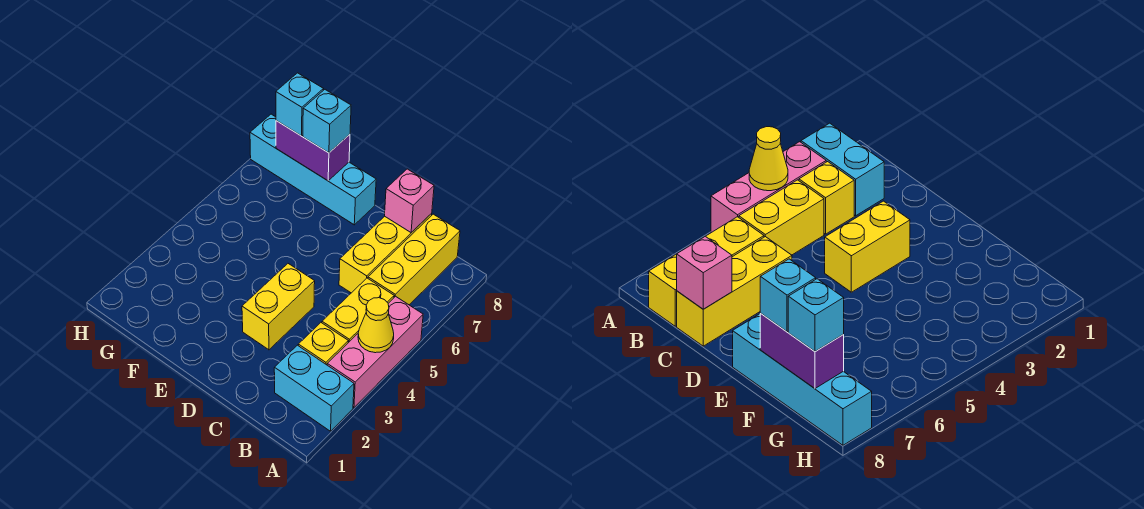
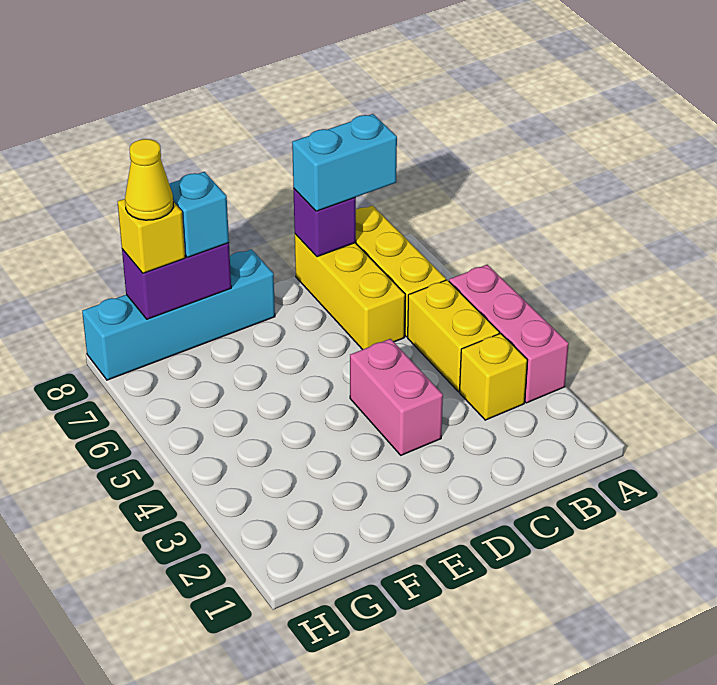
cyan 1x2 brick [274,345,354,431] -> cyan 1x2 brick moved to [292,114,397,211]
yellow 1x1 cone [358,298,394,353] -> yellow 1x1 cone moved to [125,139,173,220]
pink 1x1 brick [385,169,434,233] -> purple 1x1 brick [294,189,356,257]
yellow 1x2 brick [242,264,315,350] -> pink 1x2 brick [350,339,443,455]
cyan 1x1 brick [276,73,323,136] -> yellow 1x1 brick [118,199,185,273]

